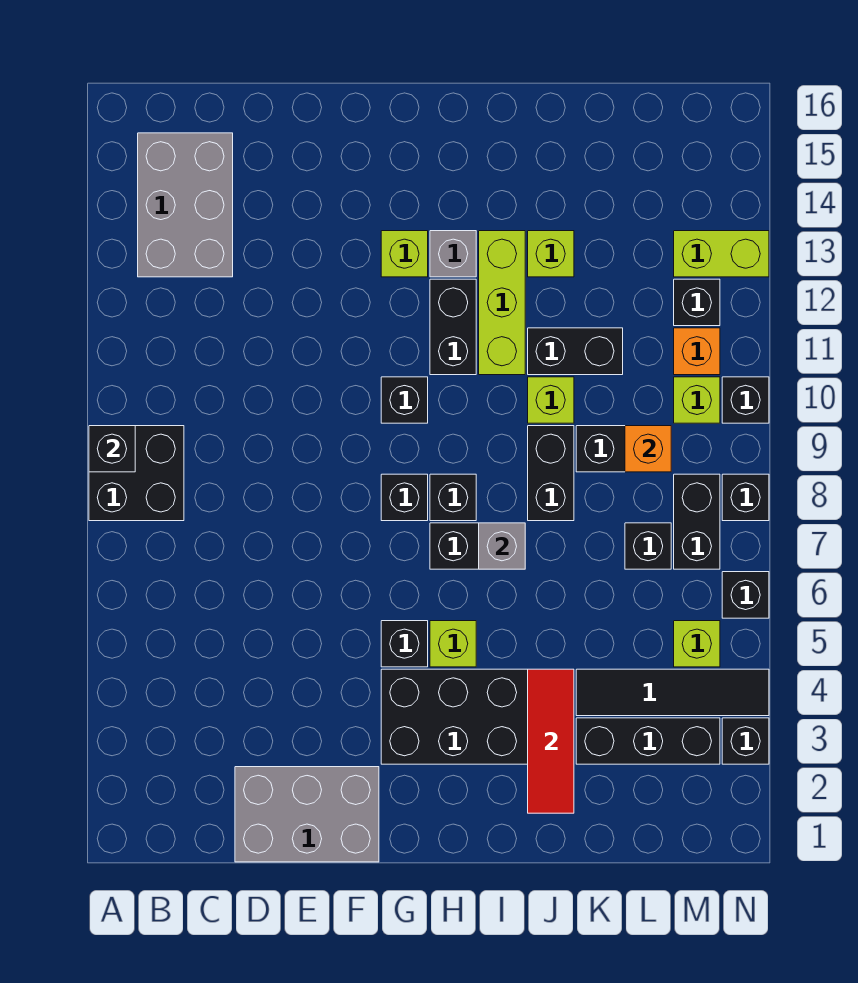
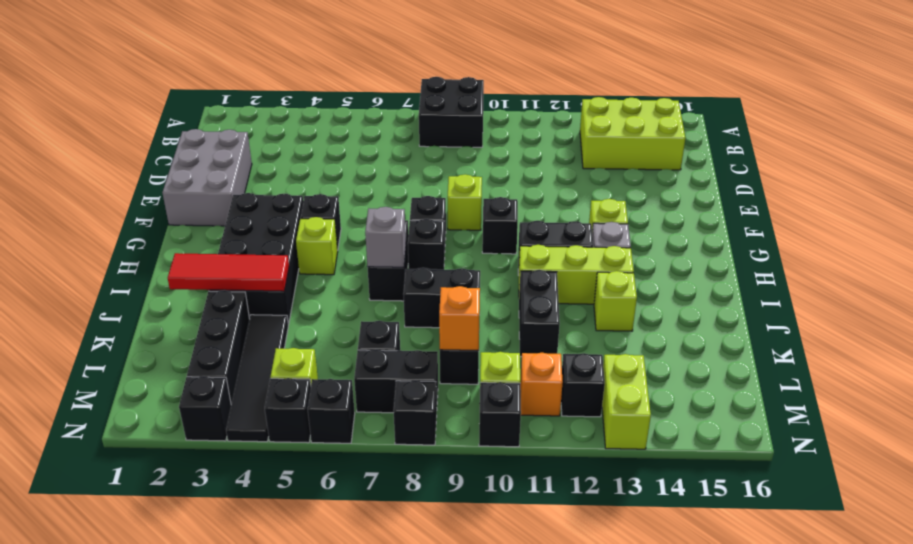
black 1x1 brick [89,426,135,472] -> black 1x1 brick moved to [265,378,311,443]
grey 2x3 brick [138,133,233,277] -> lime 2x3 brick [580,97,685,170]
lime 1x1 brick [528,377,574,423] -> lime 1x1 brick moved to [447,174,482,230]

